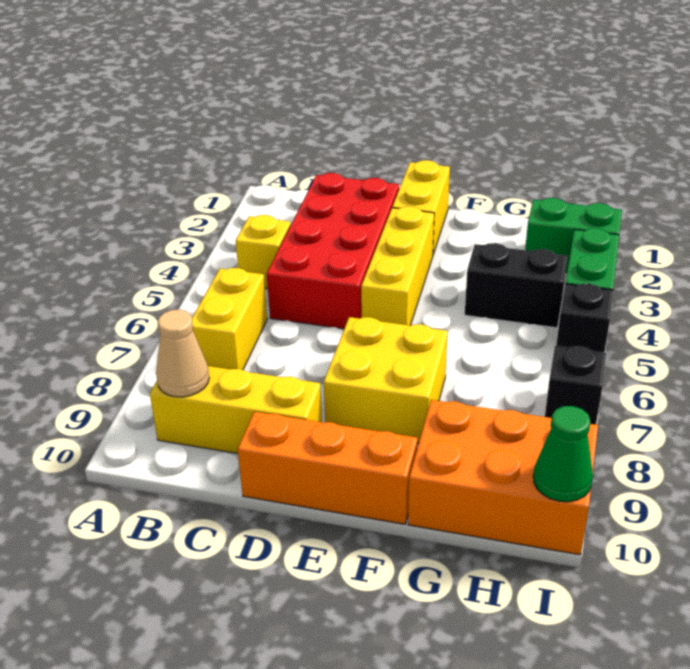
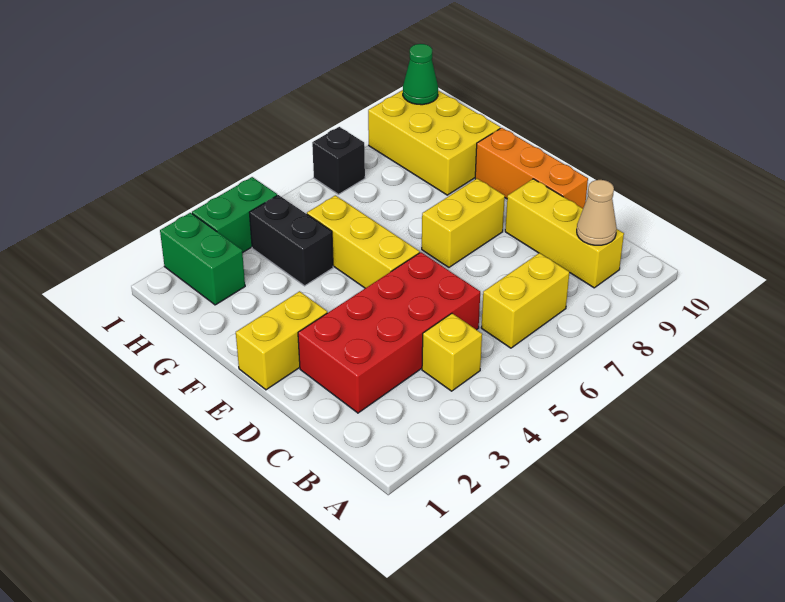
yellow 1x3 brick [361,206,434,326] -> yellow 1x3 brick turned to [307,195,420,288]
yellow 2x2 brick [324,317,448,444] -> yellow 1x2 brick [422,179,505,267]
orange 2x3 brick [408,400,598,555] -> yellow 2x3 brick [368,90,500,195]
black 1x1 brick [556,283,613,352] -> none

